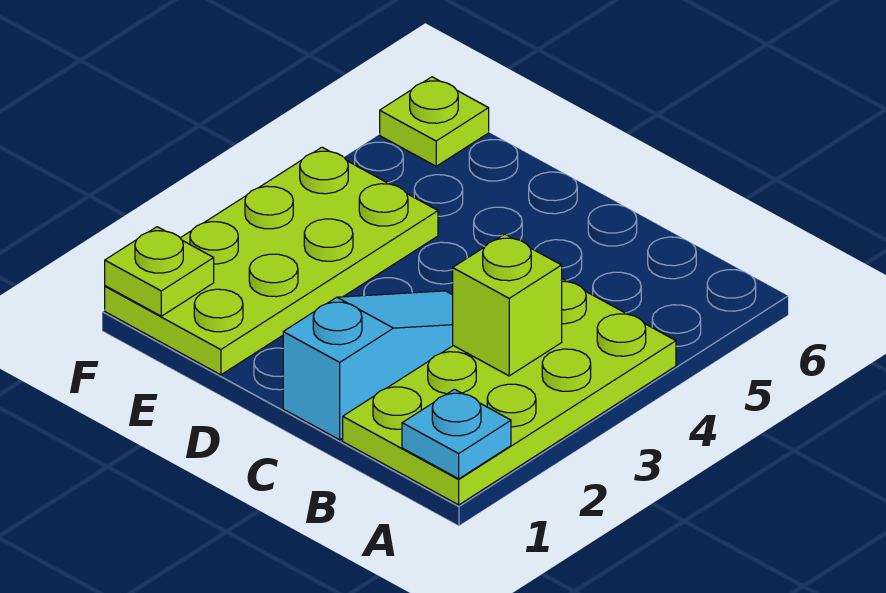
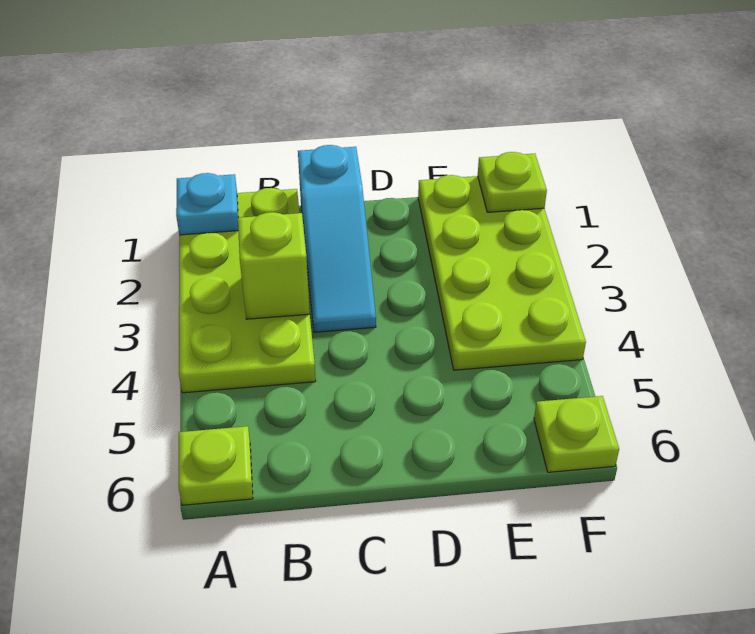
none -> lime 1x1 plate [179,426,253,505]

